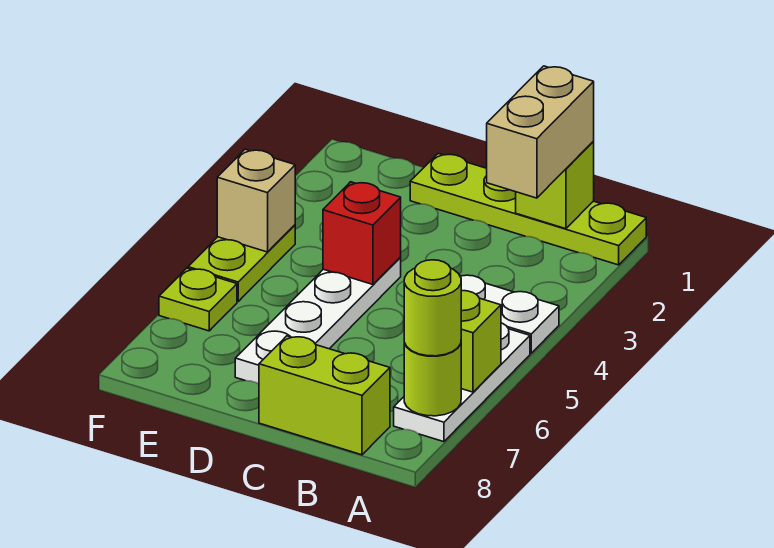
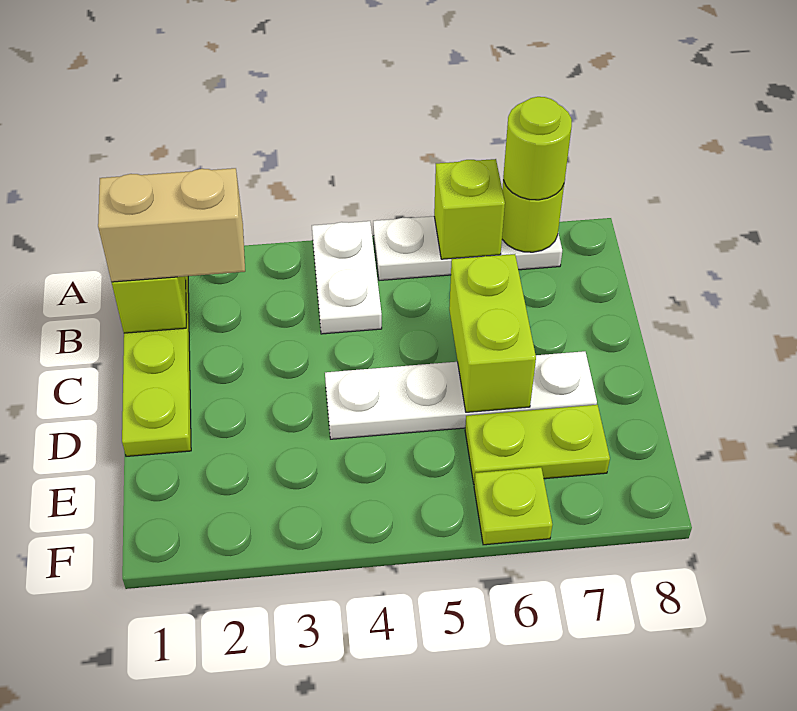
lime 1x2 brick [259,336,390,455] -> lime 1x2 brick moved to [449,254,536,412]
red 1x1 brick [323,182,401,284] -> none
lime 1x2 plate [188,225,295,301] -> lime 1x2 plate moved to [465,405,610,484]
tan 1x1 brick [217,149,295,252] -> none

